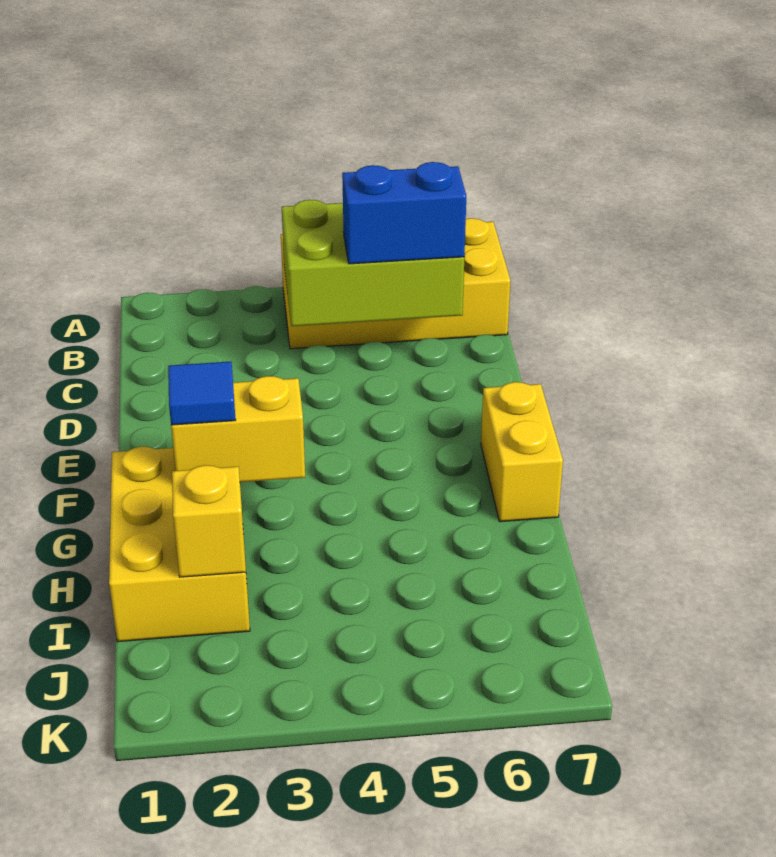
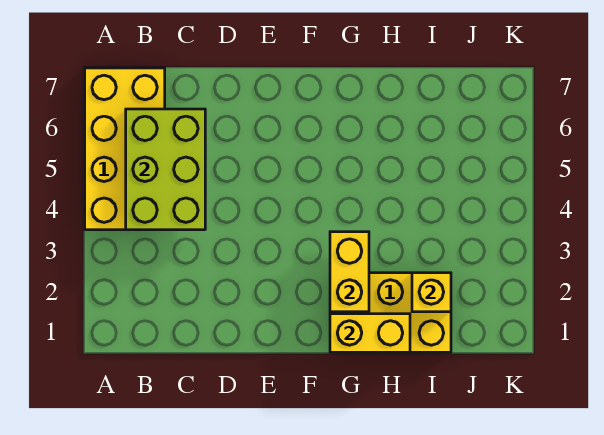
blue 1x2 brick [342,162,466,264] -> none
yellow 1x2 brick [481,382,563,522] -> yellow 1x2 brick moved to [330,314,410,352]
blue 1x1 tile [168,362,236,425] -> none

